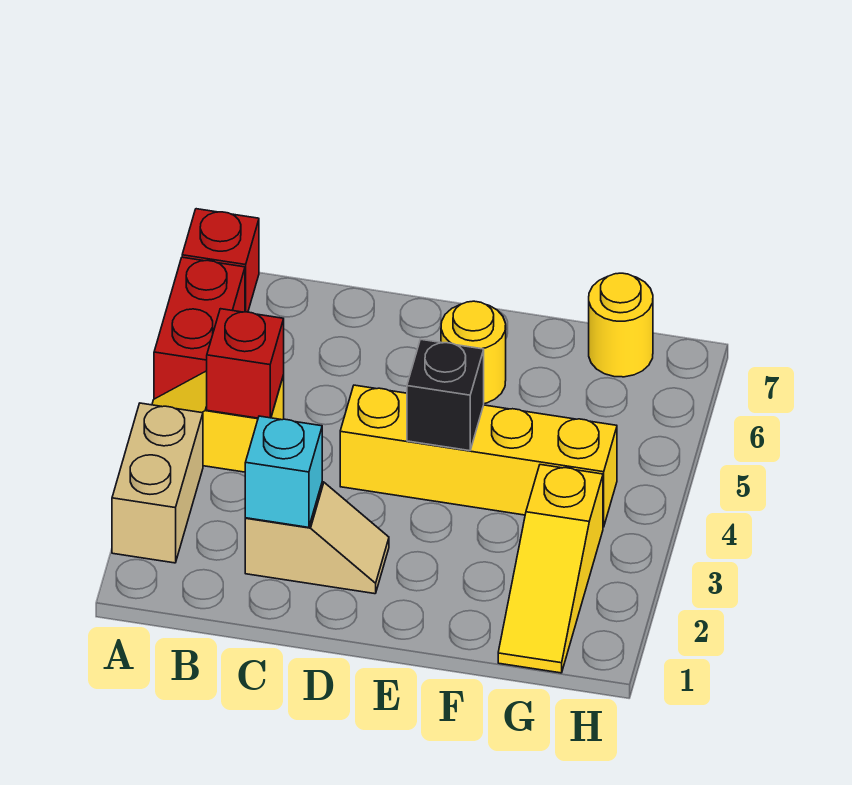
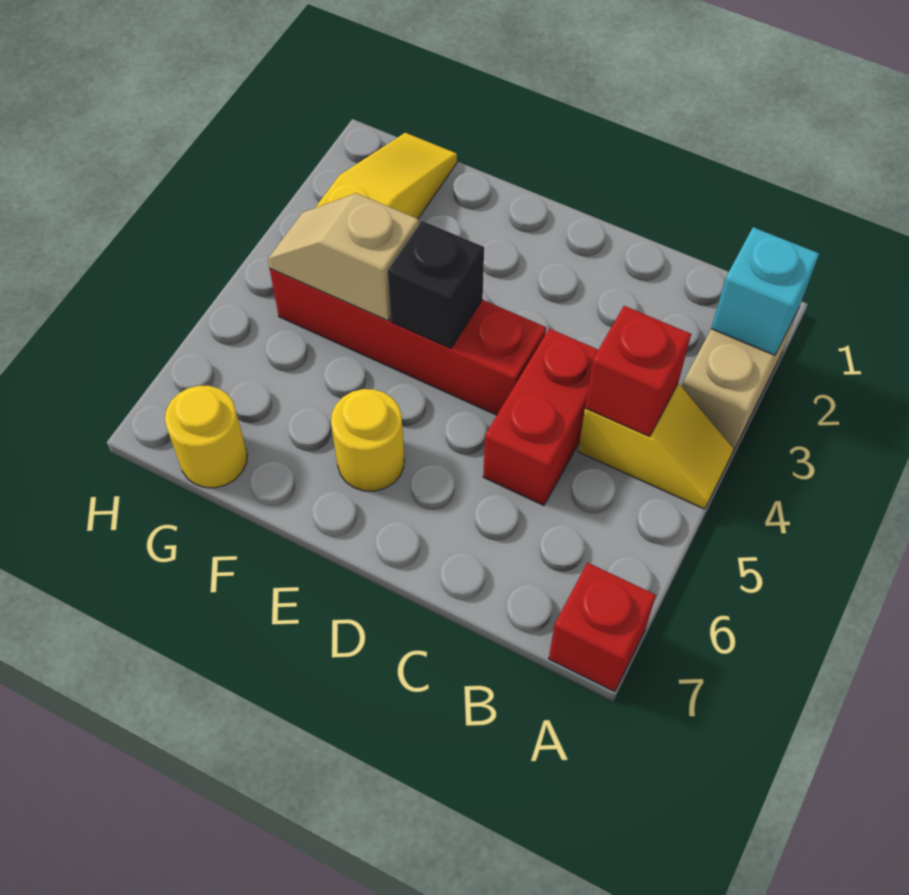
red 1x2 brick [154,257,245,399] -> red 1x2 brick moved to [483,329,598,505]
tan 1x2 slope [245,482,389,594] -> tan 1x2 slope moved to [268,193,419,321]
cyan 1x1 brick [245,416,322,527] -> cyan 1x1 brick moved to [711,227,819,355]
yellow 1x4 brick [340,385,617,527] -> red 1x4 brick [270,269,546,415]

